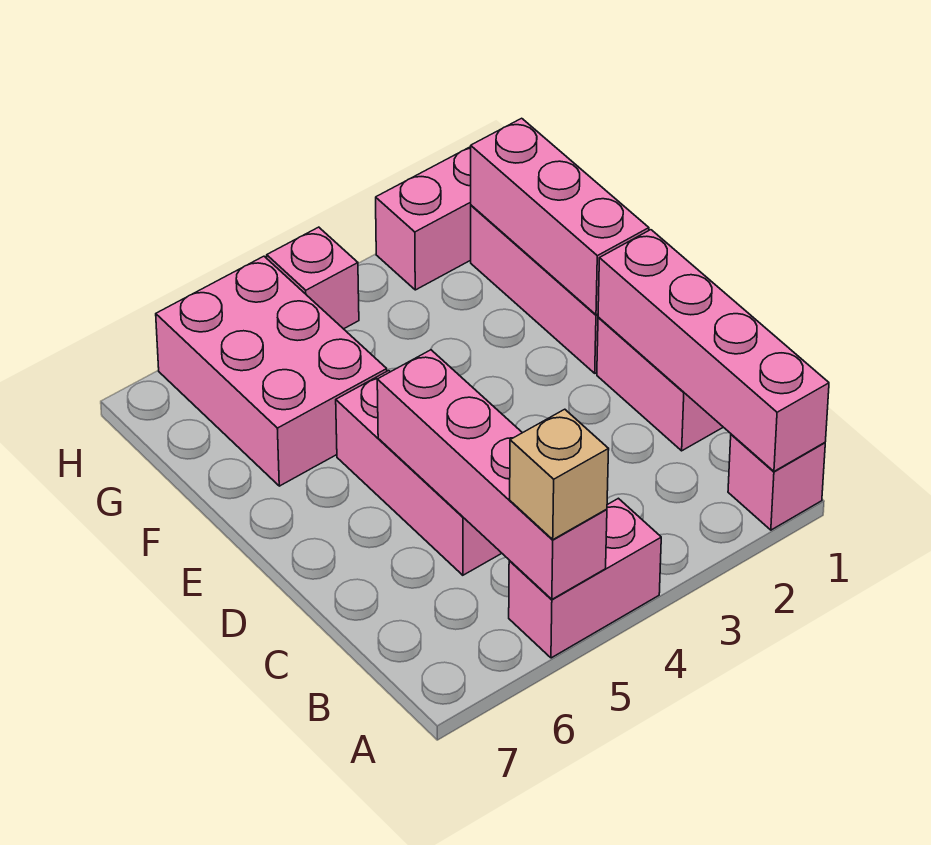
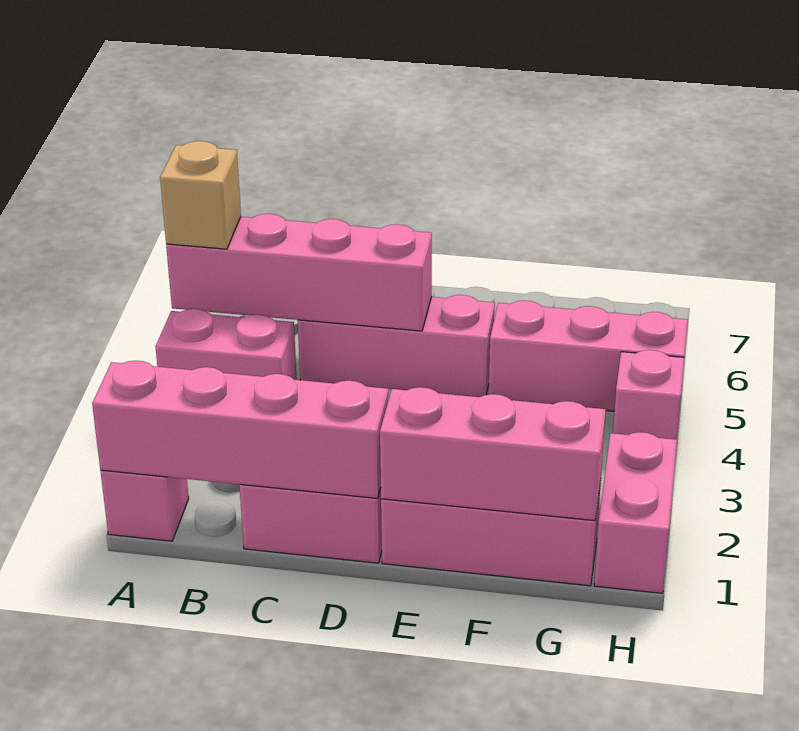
pink 1x2 brick [509,498,661,658] -> pink 1x2 brick turned to [155,309,297,380]
pink 2x3 brick [156,256,387,486] -> pink 1x3 brick [489,300,688,411]

